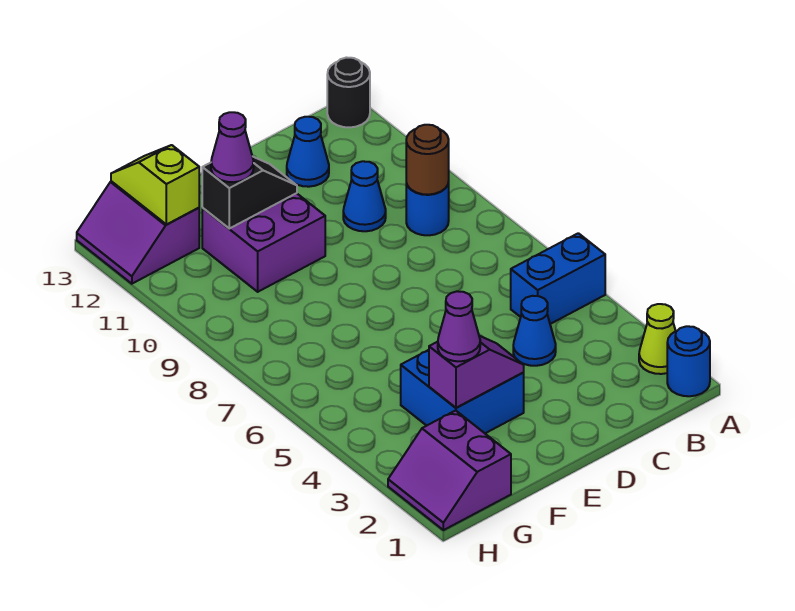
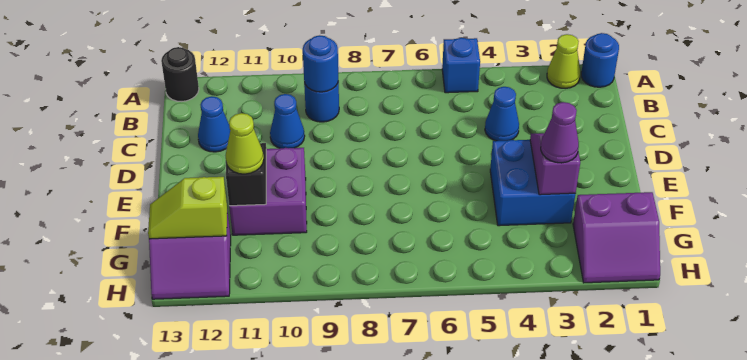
blue 1x2 brick [511,233,605,324] -> blue 1x1 brick [442,38,480,93]
brown 1x1 round brick [406,125,449,195] -> blue 1x1 round brick [303,35,338,92]
purple 1x1 cone [211,112,254,182] -> lime 1x1 cone [226,113,264,174]

